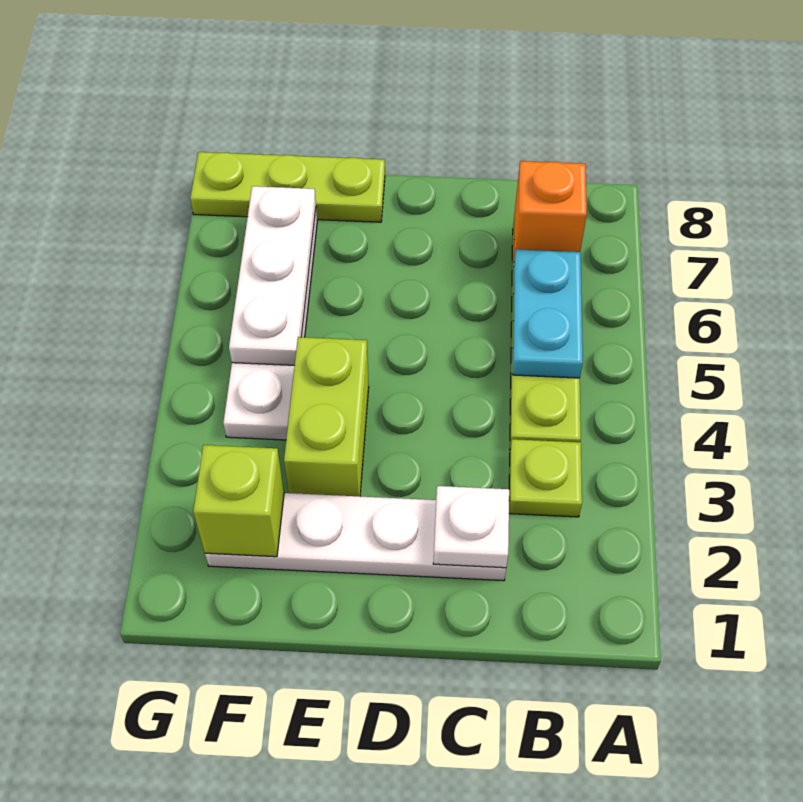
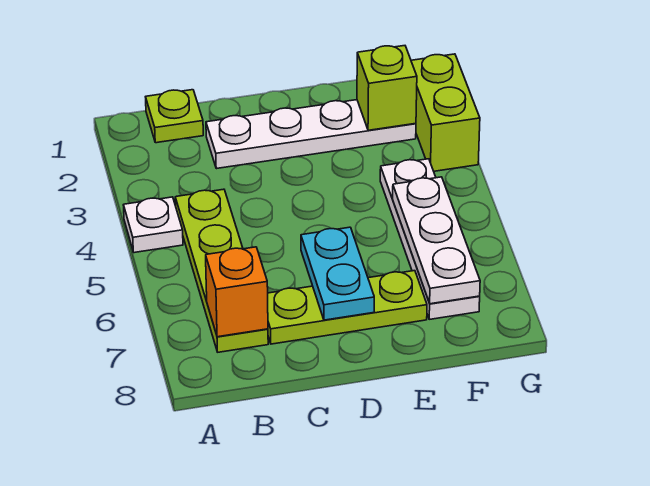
lime 1x1 plate [509,439,582,517] -> lime 1x1 plate moved to [146,90,203,143]
cyan 1x2 plate [513,249,583,378] -> cyan 1x2 plate moved to [301,227,374,320]
white 1x1 plate [433,486,509,568] -> white 1x1 plate moved to [124,197,183,253]
lime 1x2 brick [284,337,369,496] -> lime 1x2 brick moved to [411,54,480,171]
lime 1x3 plate [190,152,385,222] -> lime 1x3 plate moved to [268,271,427,344]

